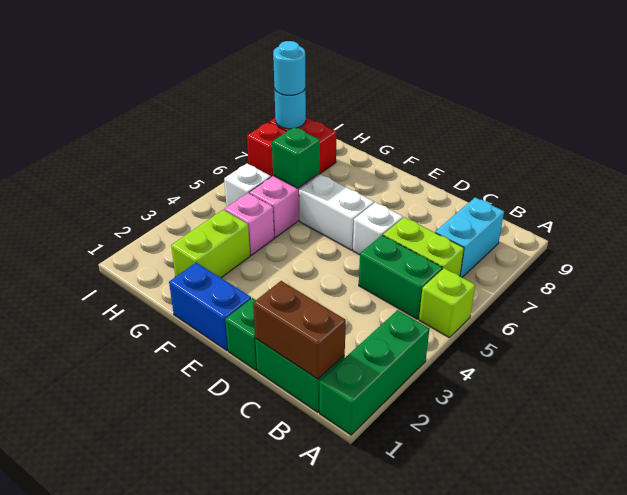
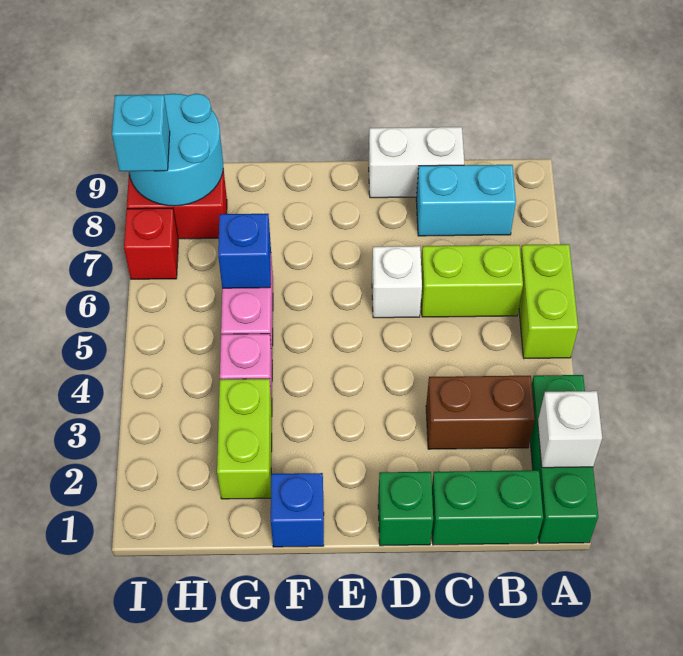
lime 1x1 brick [419,268,475,337] -> lime 1x2 brick [519,244,578,358]
brown 1x2 brick [253,281,346,379] -> brown 1x2 brick moved to [426,376,535,449]
green 1x2 brick [359,235,442,319] -> none
cyan 1x2 brick [435,197,504,277] -> cyan 1x2 brick turned to [416,165,516,236]
blue 1x2 brick [169,263,251,351] -> blue 1x1 brick [271,473,324,547]
white 1x2 brick [299,174,374,250] -> white 1x2 brick moved to [369,127,464,198]
green 1x1 brick [272,127,320,188] -> blue 1x1 brick [218,214,271,288]
white 1x1 brick [224,164,271,207] -> white 1x1 brick moved to [538,391,602,468]
cyan 1x1 round brick [274,89,306,129] -> cyan 2x2 round brick [129,94,223,206]
cyan 1x1 round brick [273,41,305,95] -> cyan 1x1 brick [112,95,170,171]

